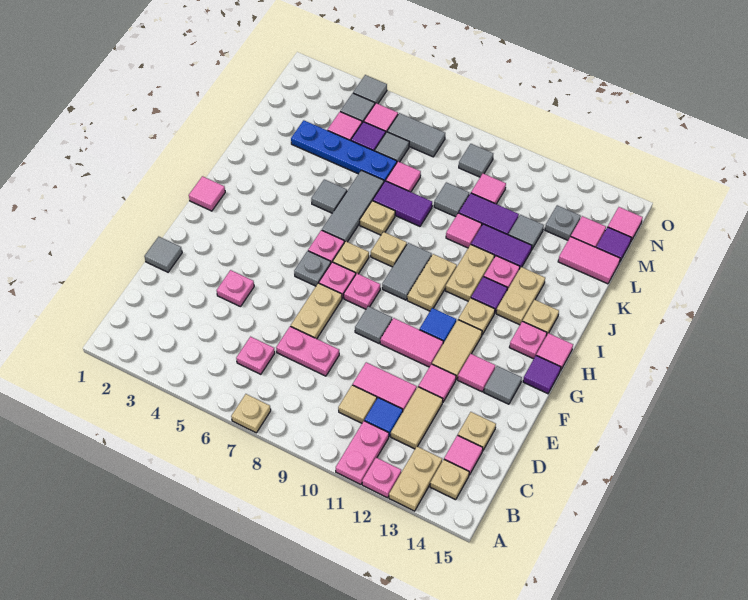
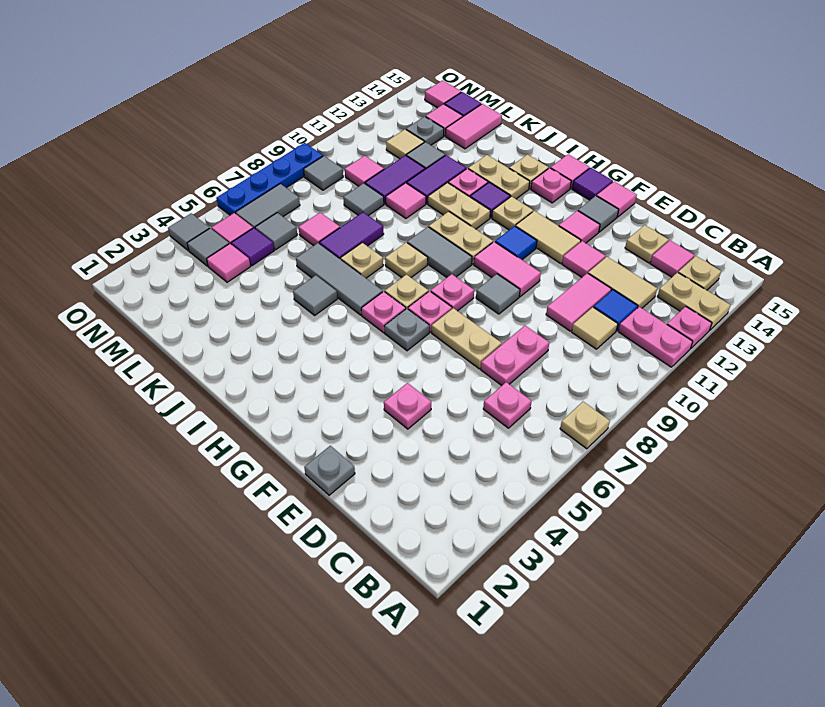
grey 1x1 tile [144,237,182,272] -> grey 1x1 plate [304,446,355,495]
pink 1x2 tile [380,318,443,367] -> pink 1x2 tile turned to [474,242,541,297]
pink 1x1 tile [189,176,225,211] -> pink 1x1 tile moved to [597,181,637,217]
blue 1x4 plate [291,120,397,181] -> blue 1x4 plate moved to [216,143,323,215]
none -> tan 1x1 tile [386,129,424,159]

